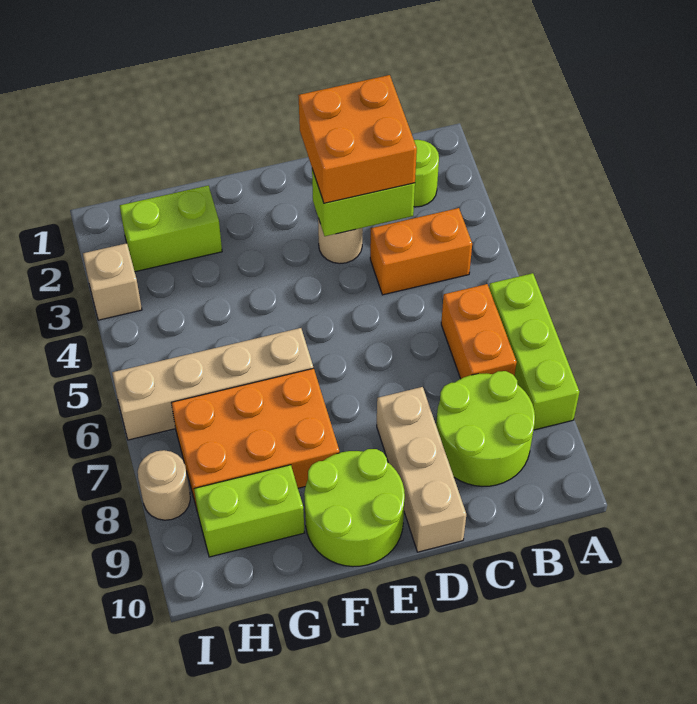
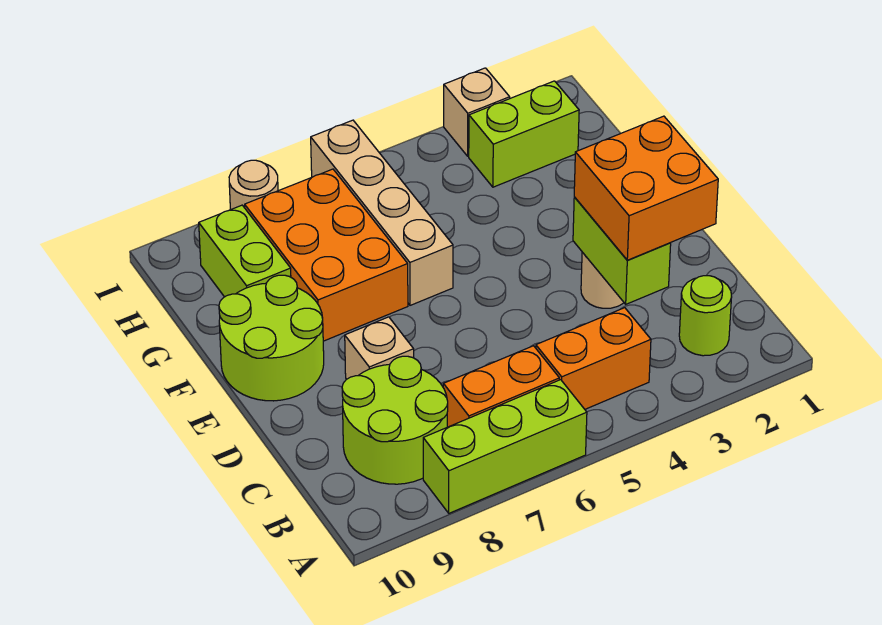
orange 1x2 brick [370,208,472,295] -> orange 1x2 brick turned to [536,308,651,409]
tan 1x3 brick [377,387,466,552] -> tan 1x1 brick [345,317,414,379]
lime 1x2 brick [120,186,222,272] -> lime 1x2 brick turned to [469,81,579,187]

